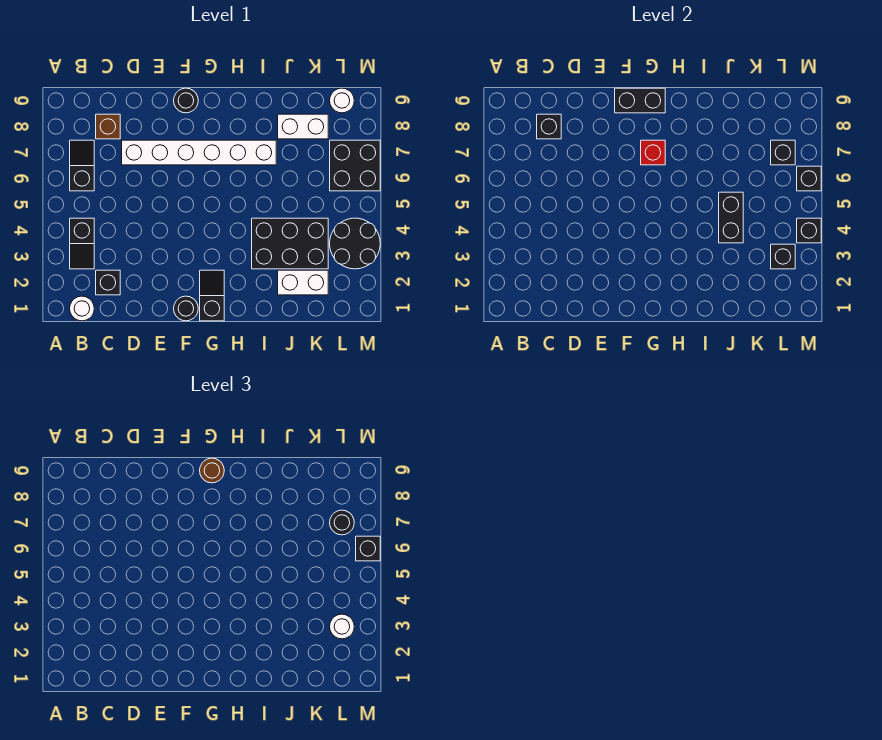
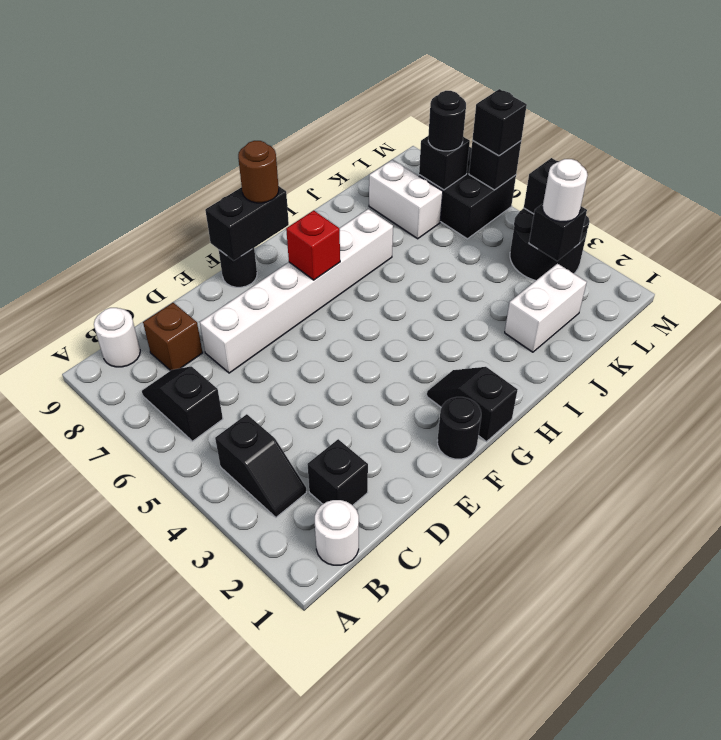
black 1x1 brick [537,114,561,139] -> none
black 2x3 brick [252,218,328,269] -> none
black 1x2 brick [719,192,743,243] -> none
white 1x2 brick [278,114,328,139] -> white 1x2 brick turned to [369,160,443,239]
white 1x1 round brick [330,88,354,113] -> white 1x1 round brick moved to [94,308,140,367]

